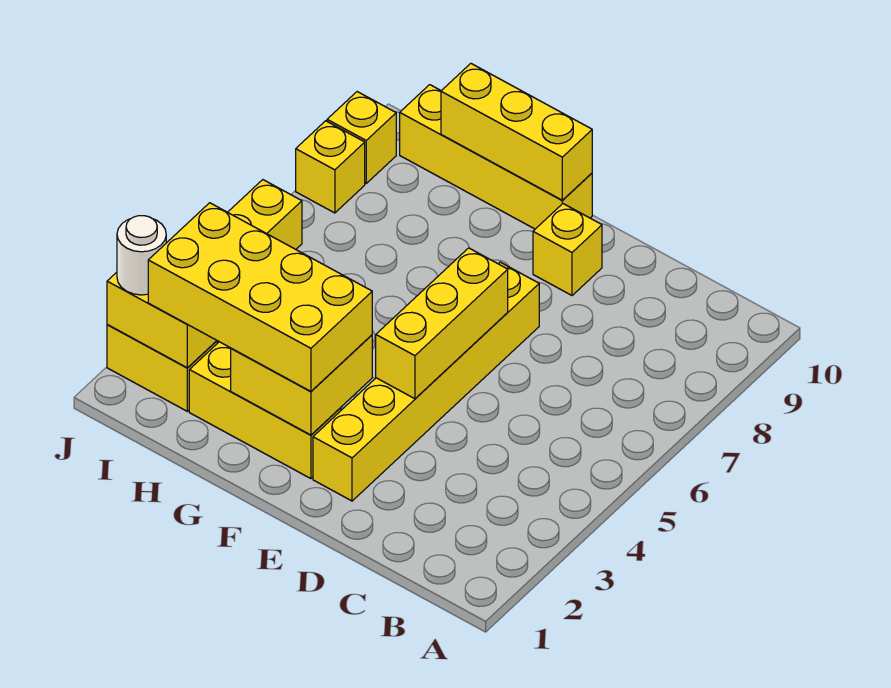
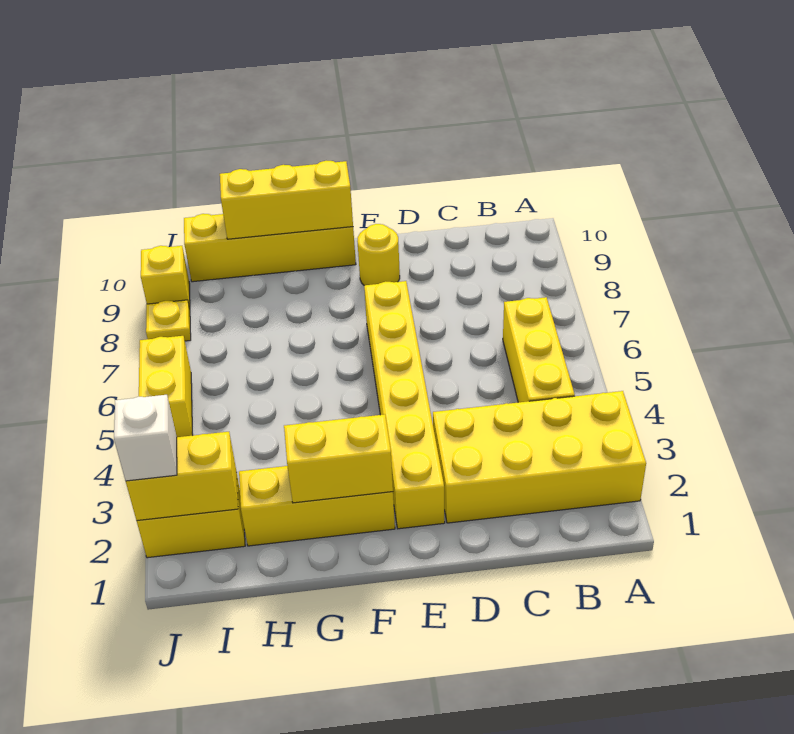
yellow 1x3 brick [376,248,508,399] -> yellow 1x3 brick moved to [503,297,575,402]
yellow 1x1 brick [533,204,602,295] -> yellow 1x1 round brick [357,224,400,285]
yellow 2x2 brick [231,335,372,435] -> yellow 1x2 brick [284,414,393,503]
yellow 2x4 brick [148,203,372,392] -> yellow 2x4 brick moved to [433,391,646,523]
white 1x1 round brick [117,216,166,295] -> white 1x1 brick [114,395,177,481]
yellow 1x1 brick [296,121,365,213] -> yellow 1x1 plate [146,300,191,341]

